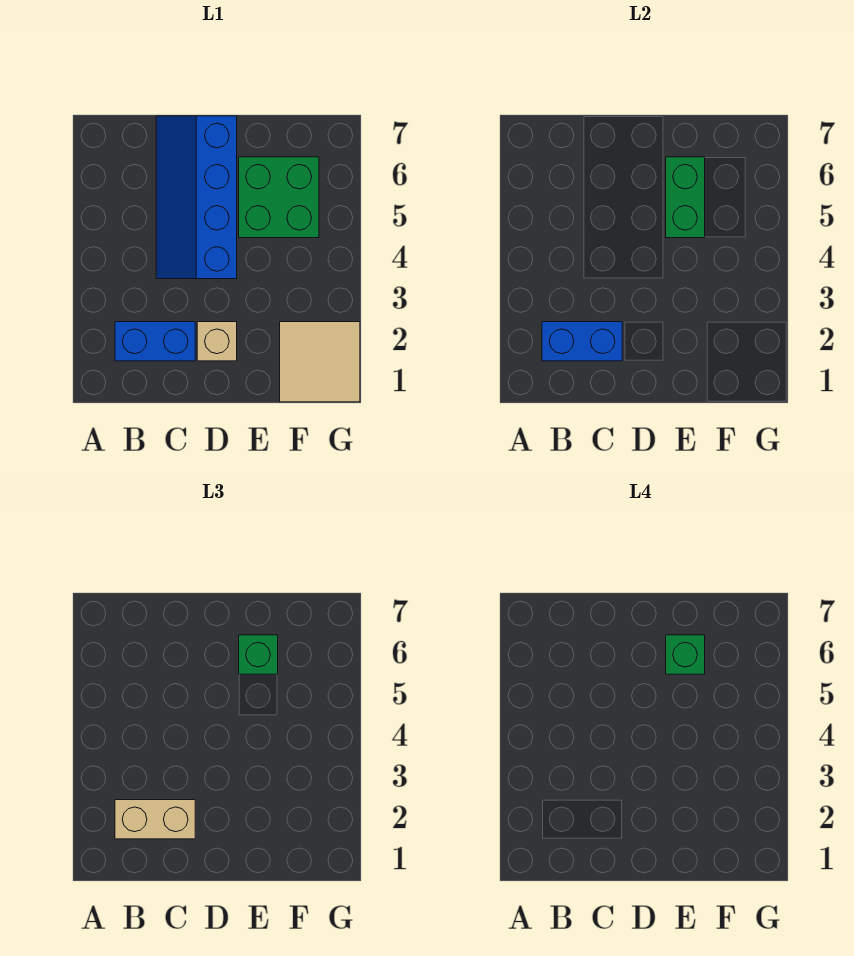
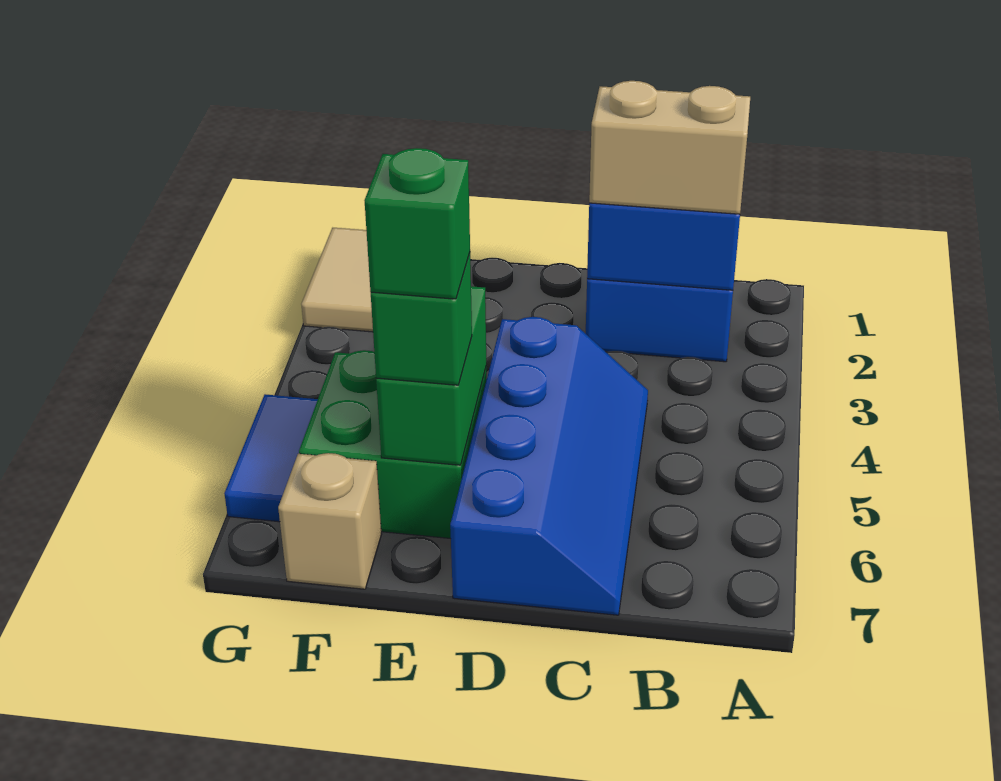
tan 1x1 brick [197,322,237,361] -> tan 1x1 brick moved to [278,453,382,589]
none -> blue 1x2 tile [224,394,318,522]

